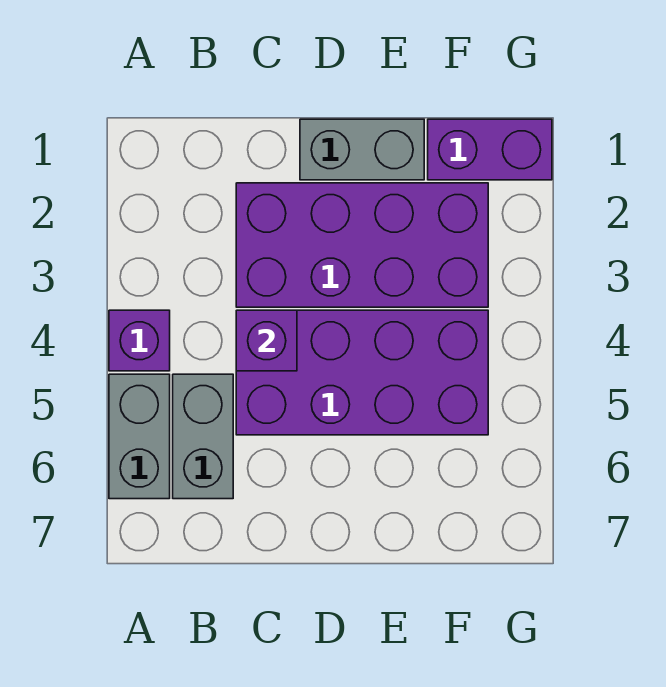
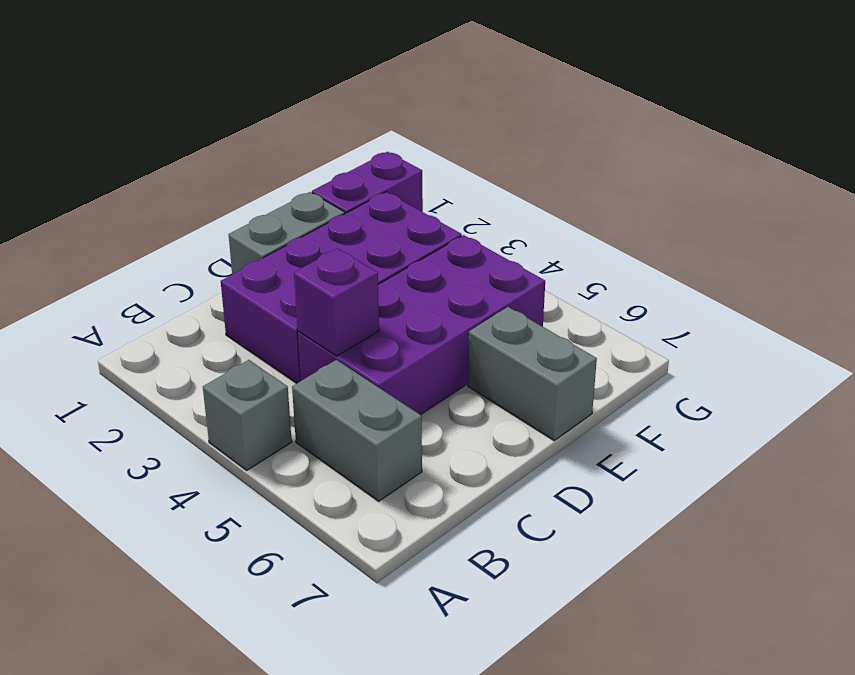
purple 1x1 brick [109,310,170,371] -> grey 1x1 brick [203,360,292,470]
grey 1x2 brick [109,374,170,499] -> grey 1x2 brick moved to [468,307,597,440]

